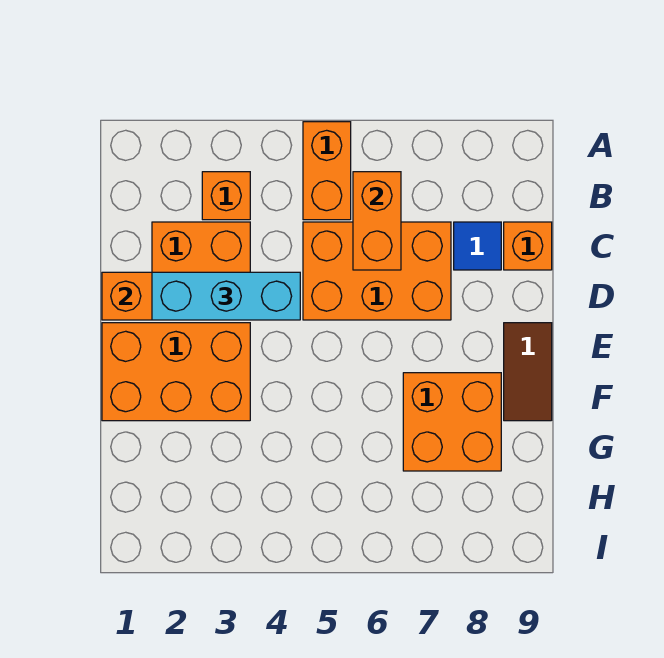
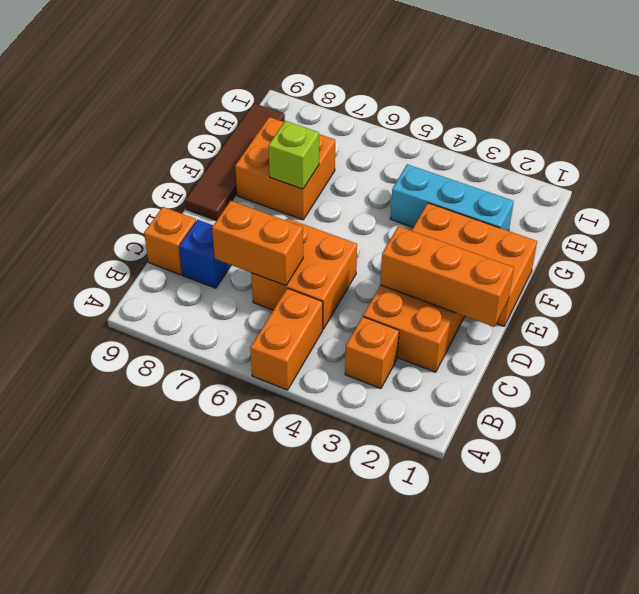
orange 1x2 brick [353,172,401,270] -> orange 1x2 brick turned to [212,201,303,286]
orange 2x3 brick [303,222,451,320] -> orange 2x2 brick [251,218,357,329]
blue 1x1 tile [454,222,501,270] -> blue 1x1 brick [179,220,231,288]
cyan 1x3 brick [152,272,300,320] -> cyan 1x3 brick moved to [390,164,514,231]
brown 1x2 tile [504,323,552,421] -> brown 1x4 tile [185,103,285,221]
none -> lime 1x1 brick [268,121,319,189]

